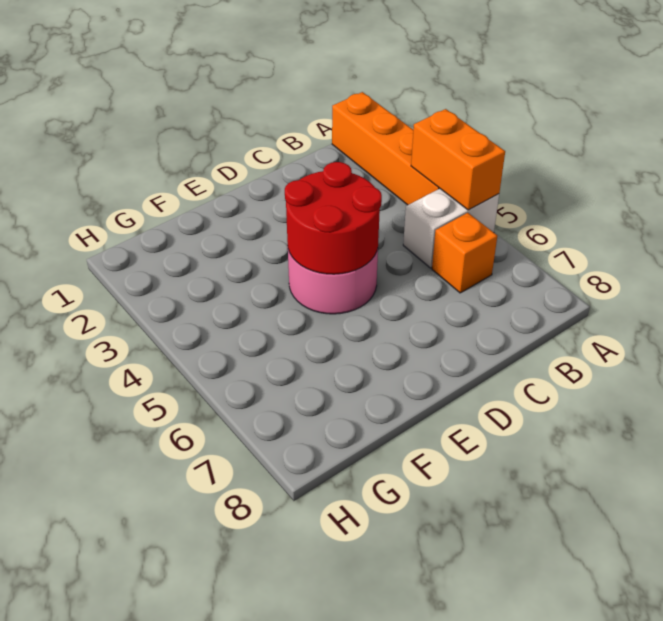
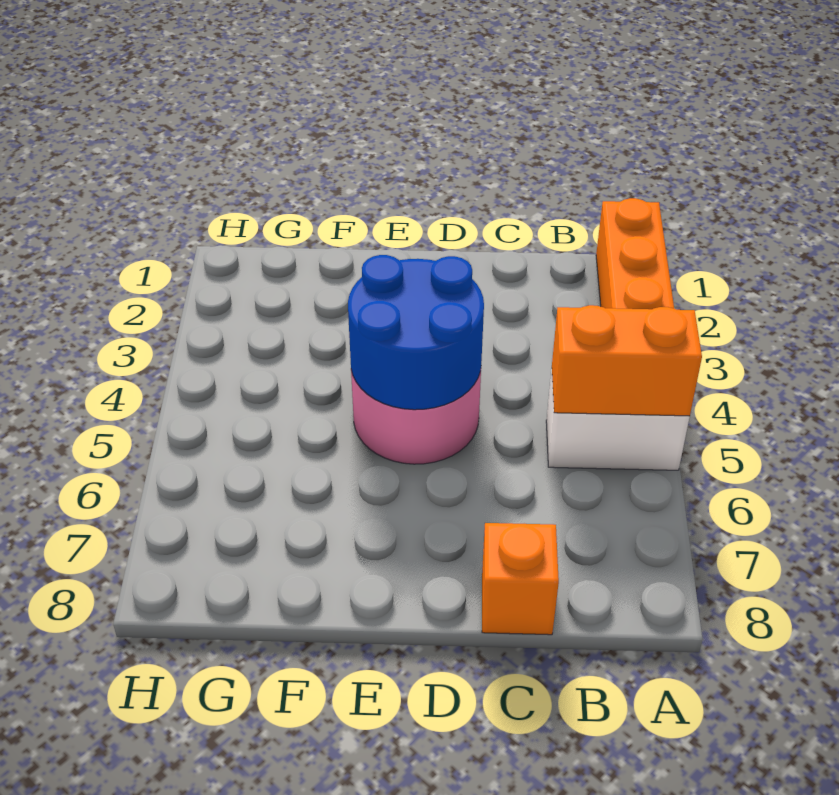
orange 1x2 brick [411,109,505,210] -> orange 1x2 brick turned to [552,305,702,416]
orange 1x1 brick [432,213,497,293] -> orange 1x1 brick moved to [482,523,559,635]
red 2x2 round brick [285,162,382,274] -> blue 2x2 round brick [348,255,484,410]

